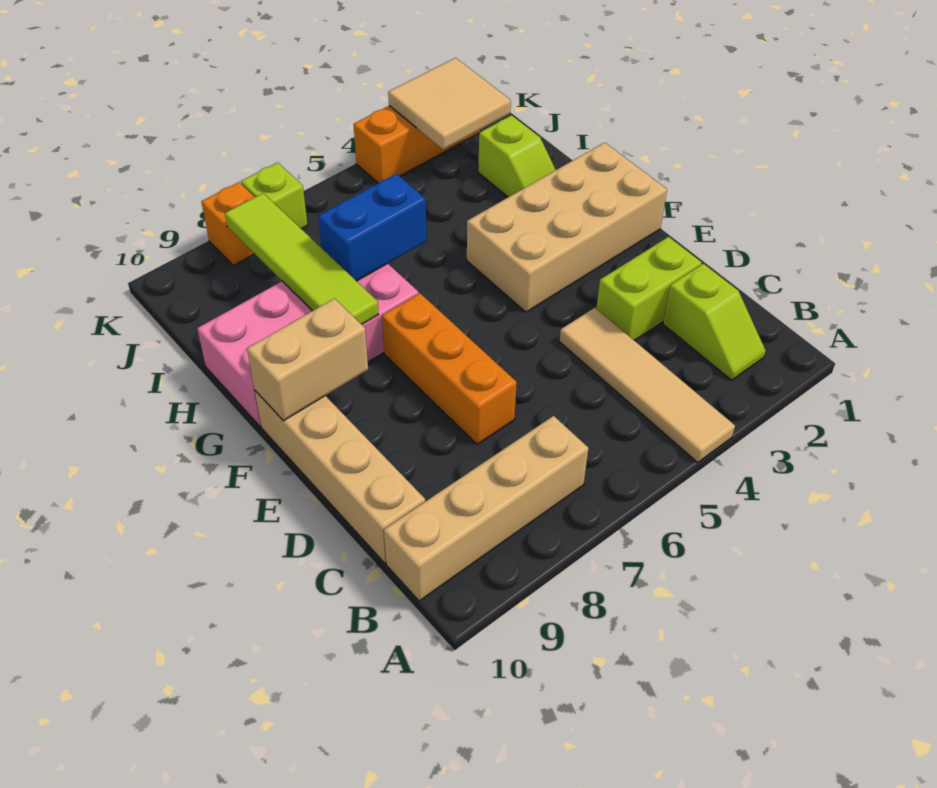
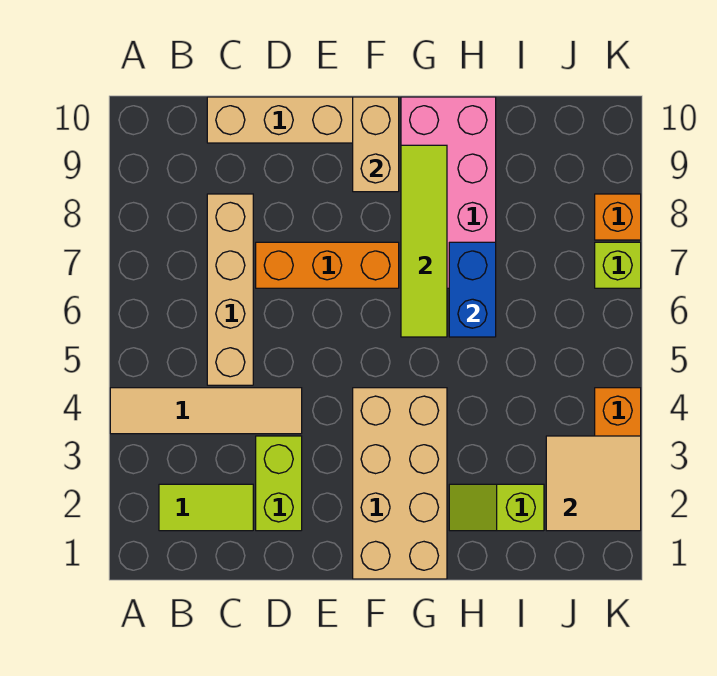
lime 1x2 slope [663,264,766,380] -> lime 1x2 tile [159,484,253,531]
tan 1x4 brick [384,416,588,601] -> tan 1x4 brick moved to [207,194,253,385]
lime 1x4 tile [225,193,378,324] -> lime 1x4 tile turned to [401,145,447,337]

